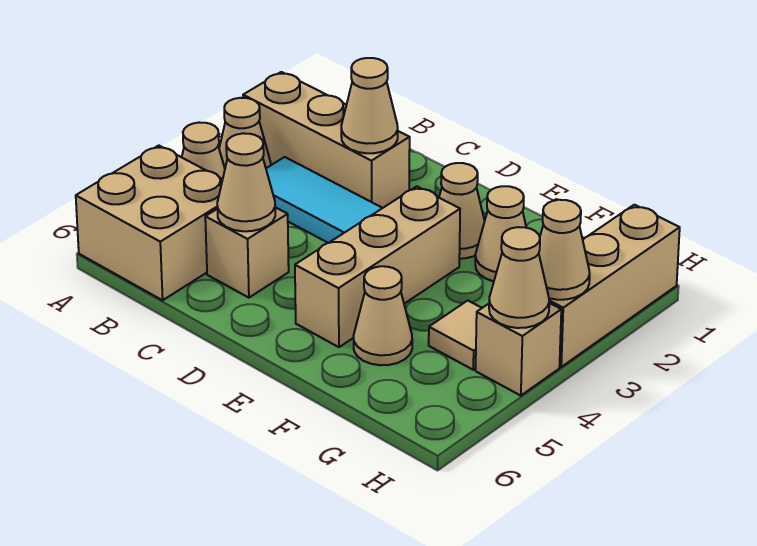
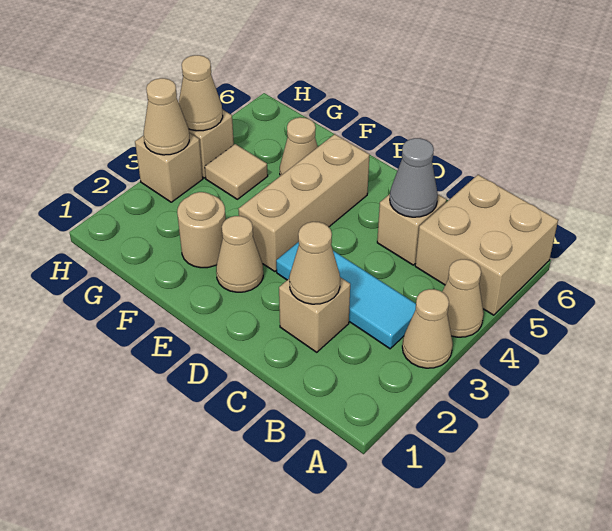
tan 1x3 brick [243,72,410,208] -> tan 1x1 brick [279,277,350,352]
tan 1x1 cone [217,133,275,231] -> grey 1x1 cone [390,138,438,217]
tan 1x1 cone [475,186,526,281] -> tan 1x1 round brick [177,192,226,268]
tan 1x3 brick [549,205,680,367] -> tan 1x1 brick [135,133,203,202]

